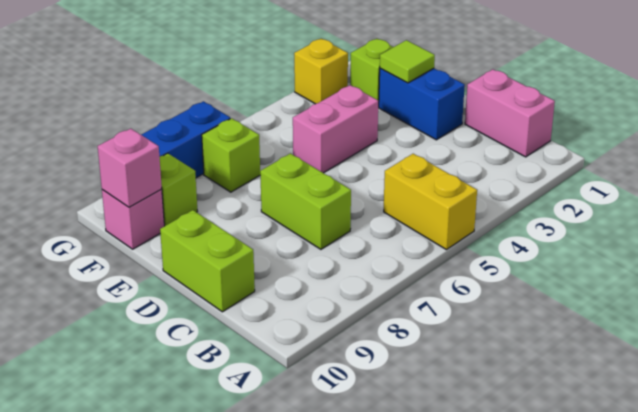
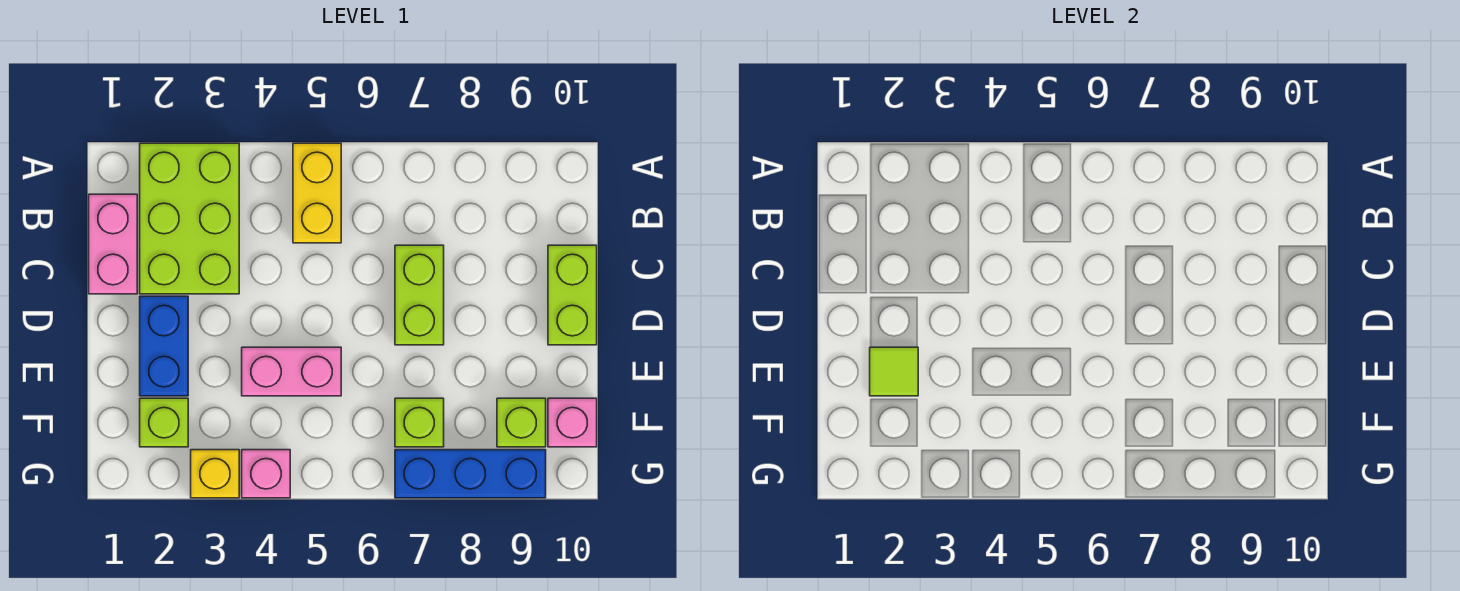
none -> lime 2x3 brick [140,143,239,294]
pink 1x1 brick [98,129,162,207] -> pink 1x1 brick moved to [242,450,290,498]

